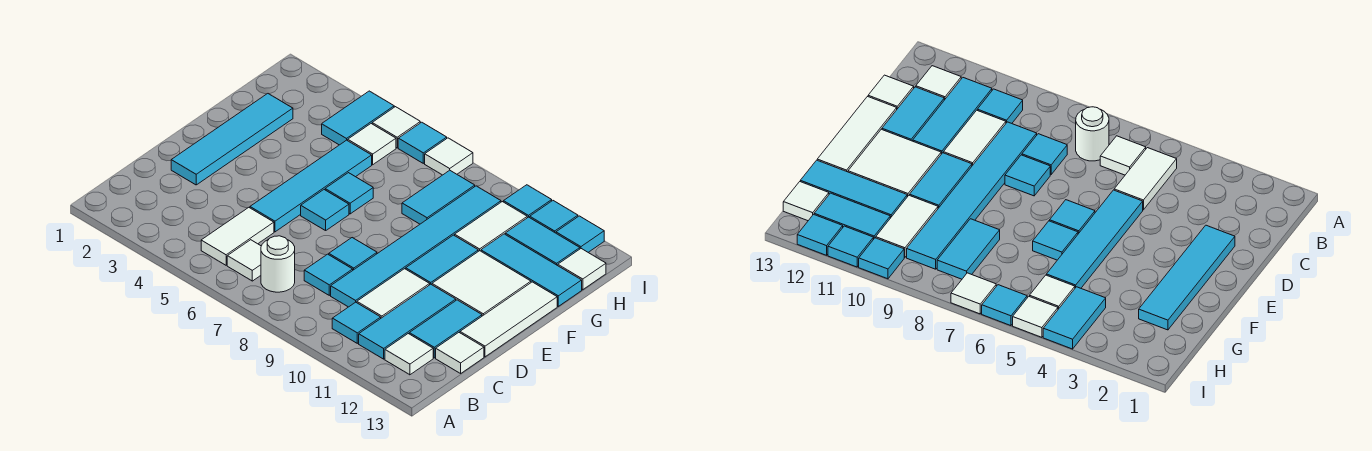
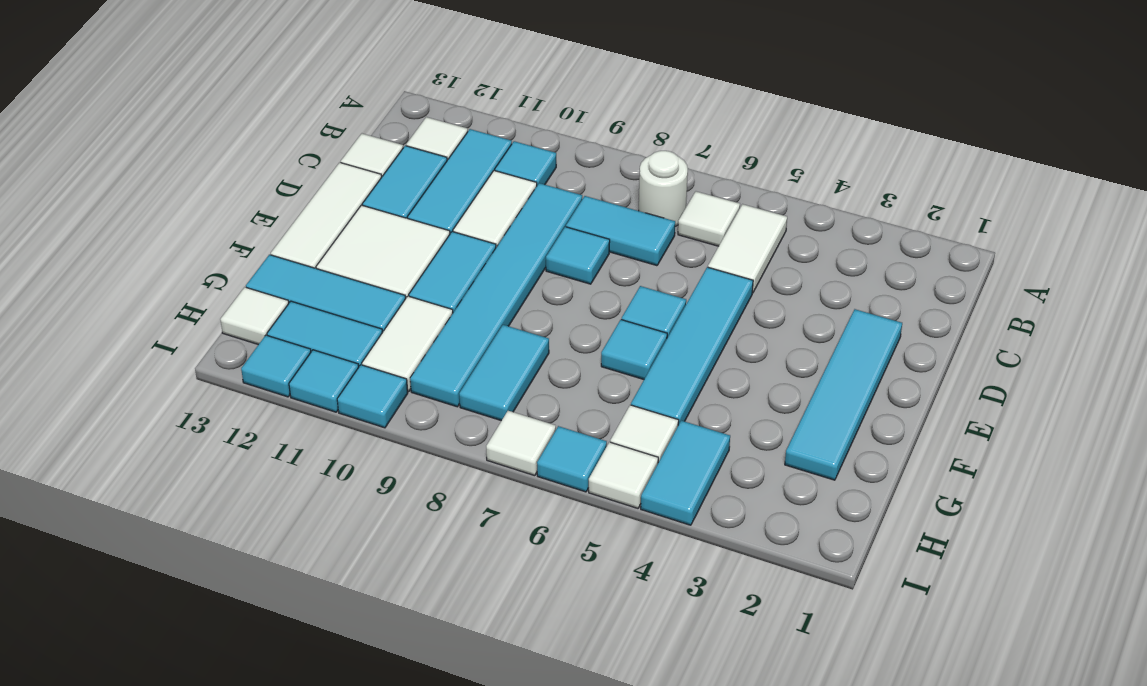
cyan 1x1 tile [304,254,353,295] -> cyan 1x2 tile [566,196,675,266]

